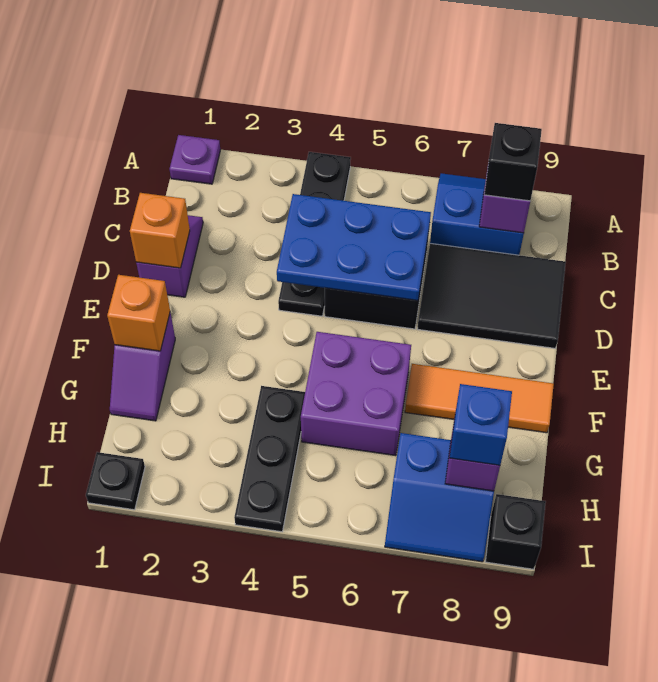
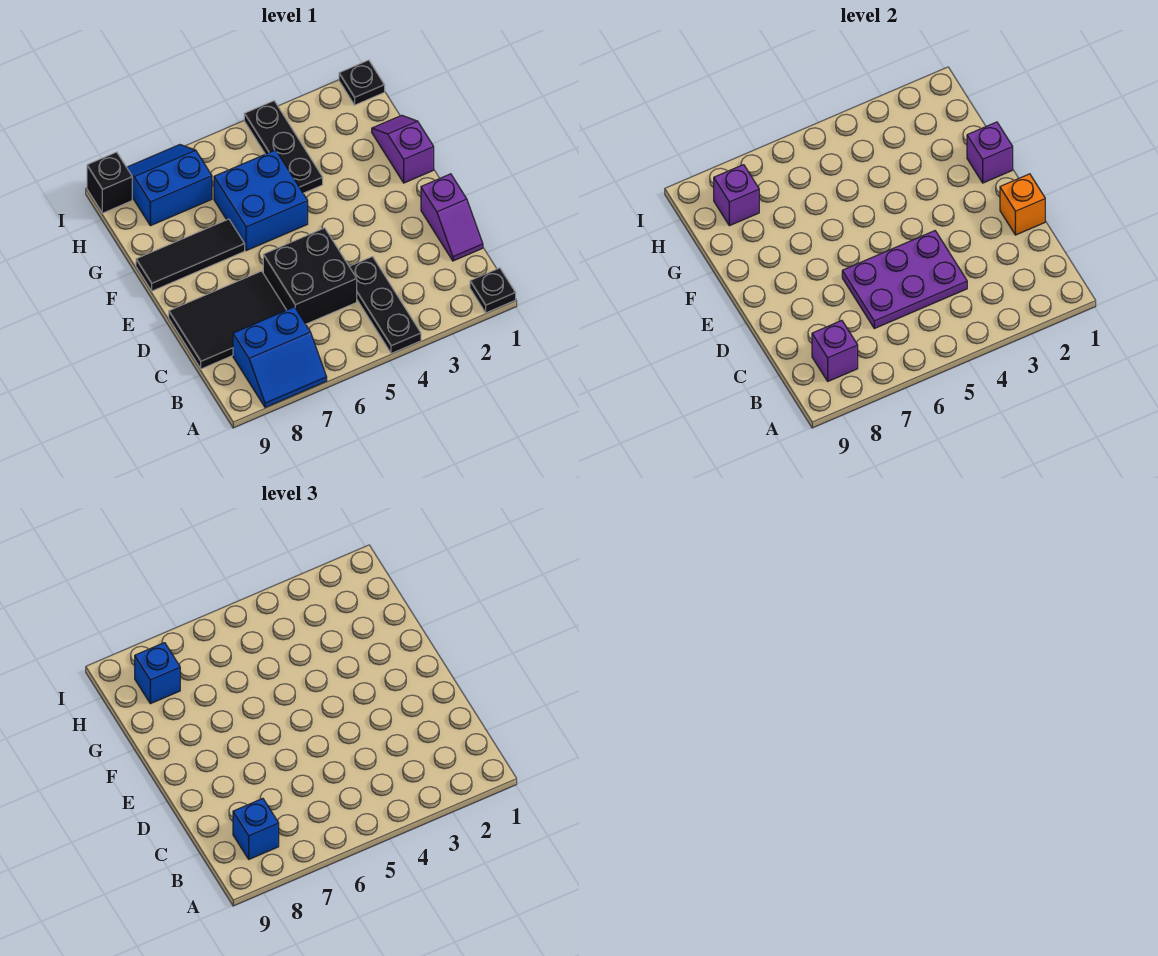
purple 1x1 plate [170,135,220,184] -> black 1x1 plate [470,268,516,313]
black 1x4 plate [278,152,351,316] -> black 1x3 plate [349,257,421,354]
black 1x1 brick [484,123,542,201] -> blue 1x1 brick [233,799,279,859]
blue 2x3 plate [277,194,431,301] -> purple 2x3 plate [842,231,967,329]
orange 1x1 brick [107,275,170,351] -> purple 1x1 brick [967,122,1013,183]
purple 2x2 brick [301,332,411,456] -> blue 2x2 brick [214,150,308,251]
orange 1x3 tile [405,364,554,433] -> black 1x3 tile [136,219,245,291]

